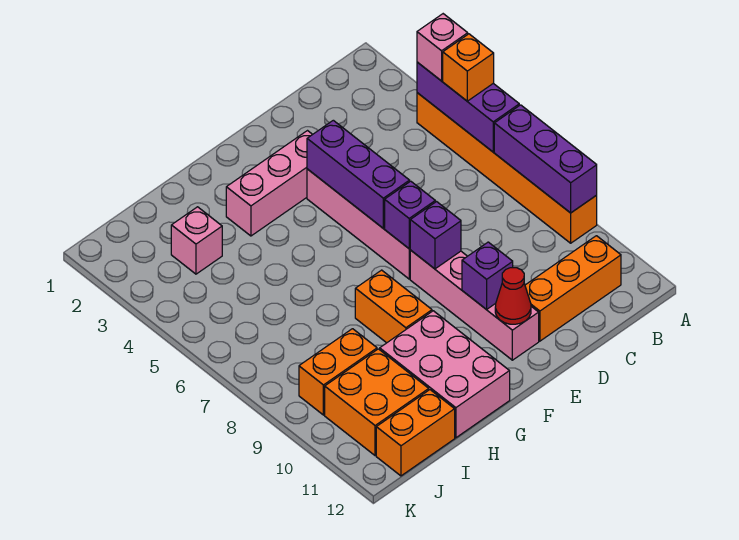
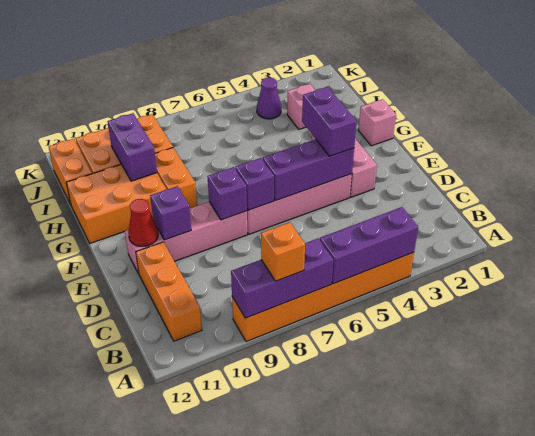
pink 1x1 brick [417,14,468,81] -> pink 1x1 brick moved to [358,99,396,146]
orange 1x1 brick [443,34,494,101] -> orange 1x1 brick moved to [261,222,305,281]
none -> purple 1x2 brick [302,87,357,156]
orange 1x2 brick [355,270,432,343] -> orange 1x2 brick turned to [155,148,197,208]
pink 2x3 brick [380,311,510,438] -> orange 2x3 brick [66,164,166,243]
none -> purple 1x2 brick [108,113,157,181]
none -> purple 1x1 cone [257,77,281,119]

